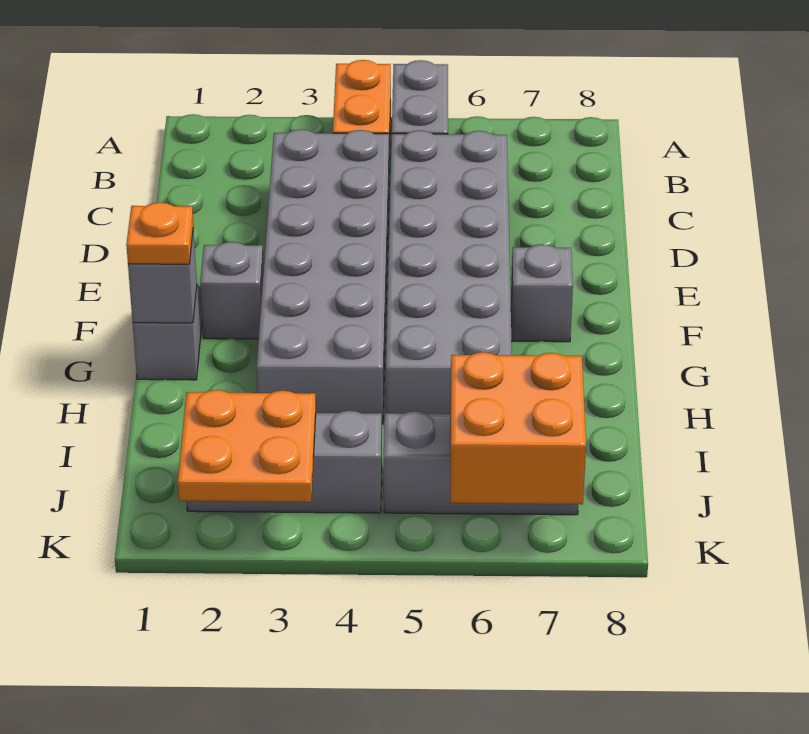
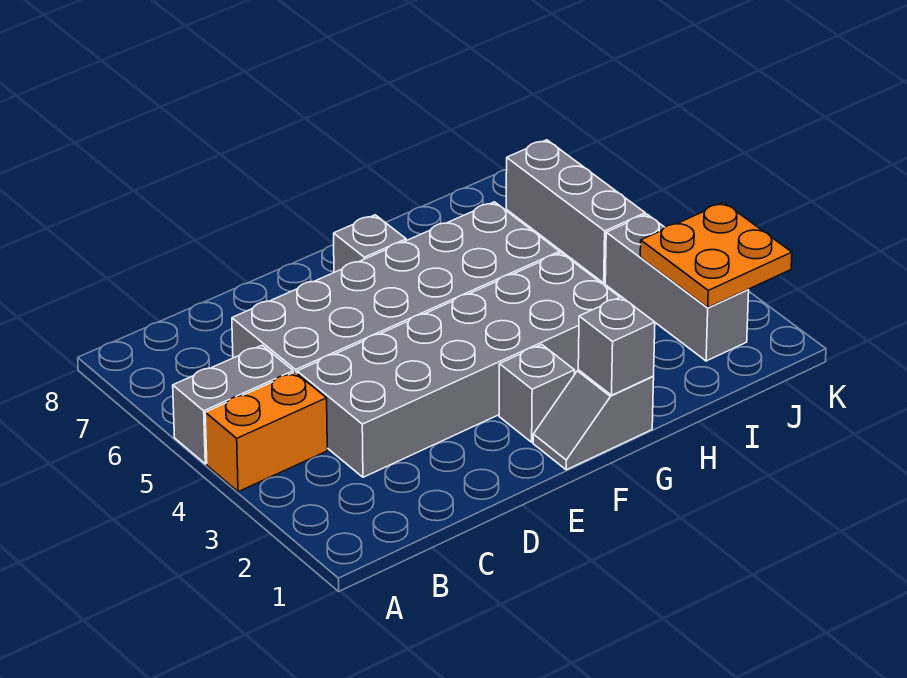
orange 1x1 plate [126,202,193,264] -> none
orange 2x2 brick [450,352,586,504] -> none

